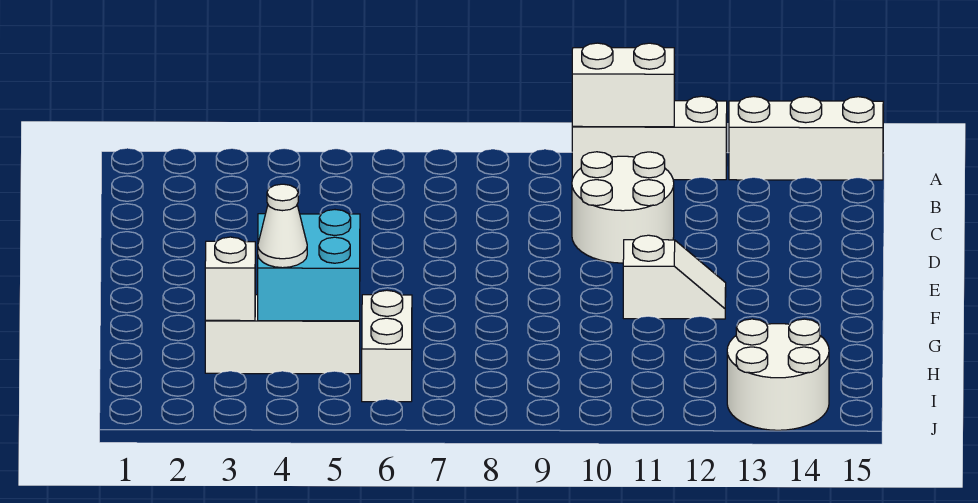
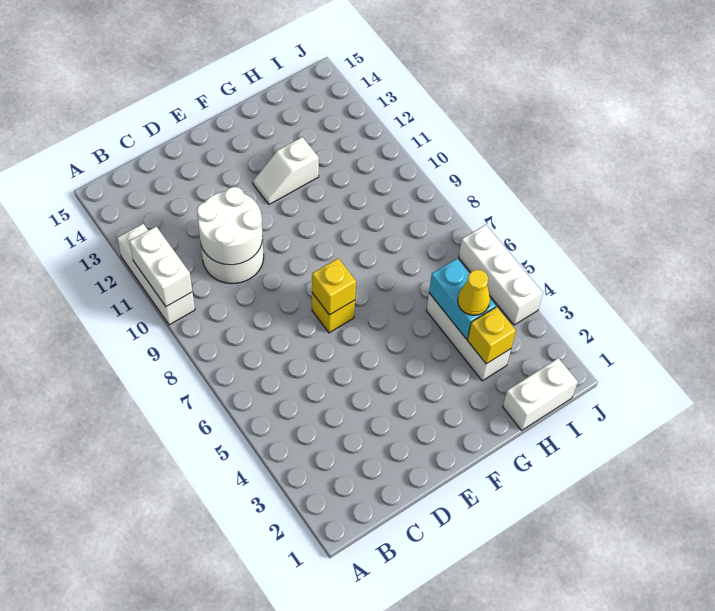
white 1x3 brick [729,97,883,180] -> white 1x3 brick moved to [459,225,543,325]
none -> yellow 1x1 brick [312,293,355,333]
none -> yellow 1x1 brick [312,258,356,315]
white 1x2 slope [623,235,726,319] -> white 1x2 slope turned to [253,137,319,204]
cyan 2x2 brick [258,210,360,321] -> cyan 1x2 brick [429,259,496,339]
white 1x1 brick [205,237,255,321] -> yellow 1x1 brick [467,307,516,364]
white 1x1 cone [258,184,307,268] -> yellow 1x1 cone [458,270,490,315]
white 1x2 brick [362,290,412,402] -> white 1x2 brick moved to [503,358,578,430]
white 2x2 round brick [727,319,829,430] -> white 2x2 round brick moved to [197,187,263,265]

